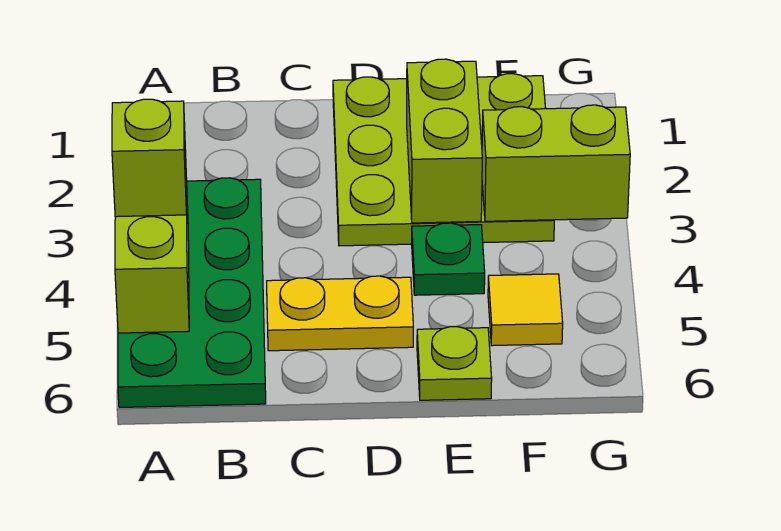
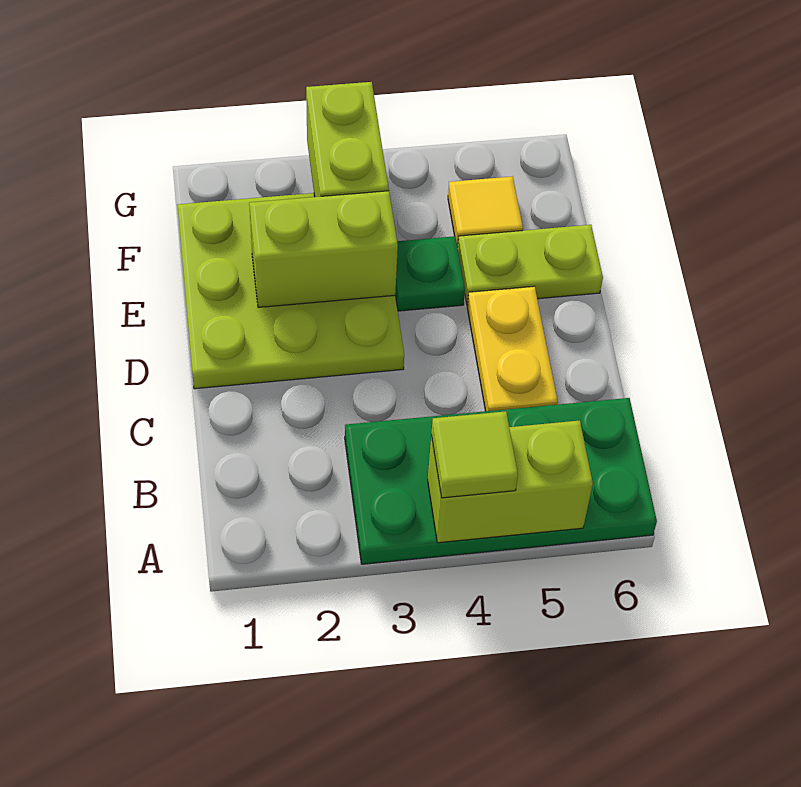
lime 1x1 brick [112,99,186,217] -> lime 1x1 tile [431,411,518,498]
lime 1x1 plate [417,327,492,400] -> lime 1x2 plate [458,225,603,305]

